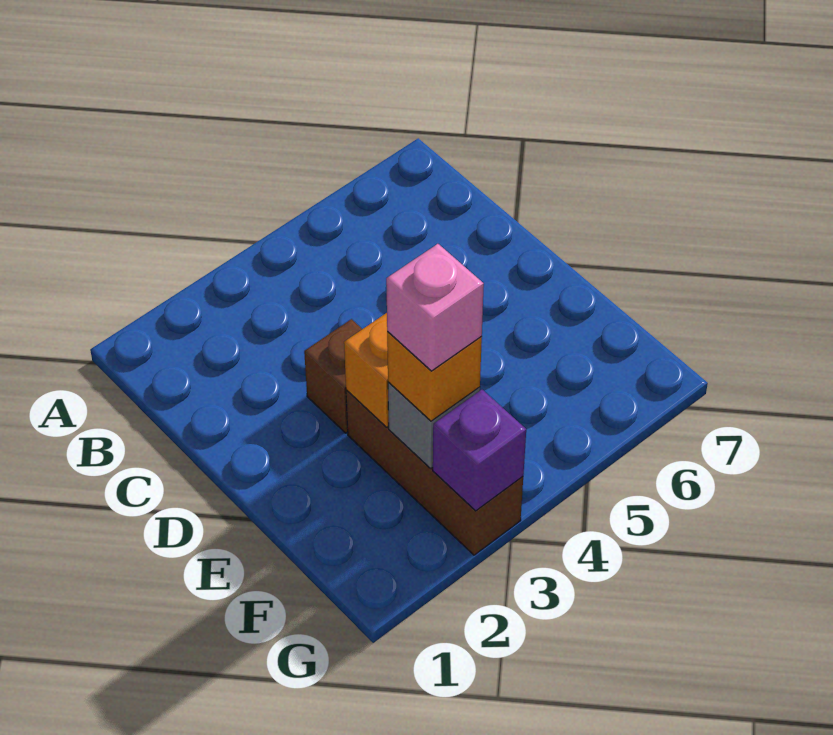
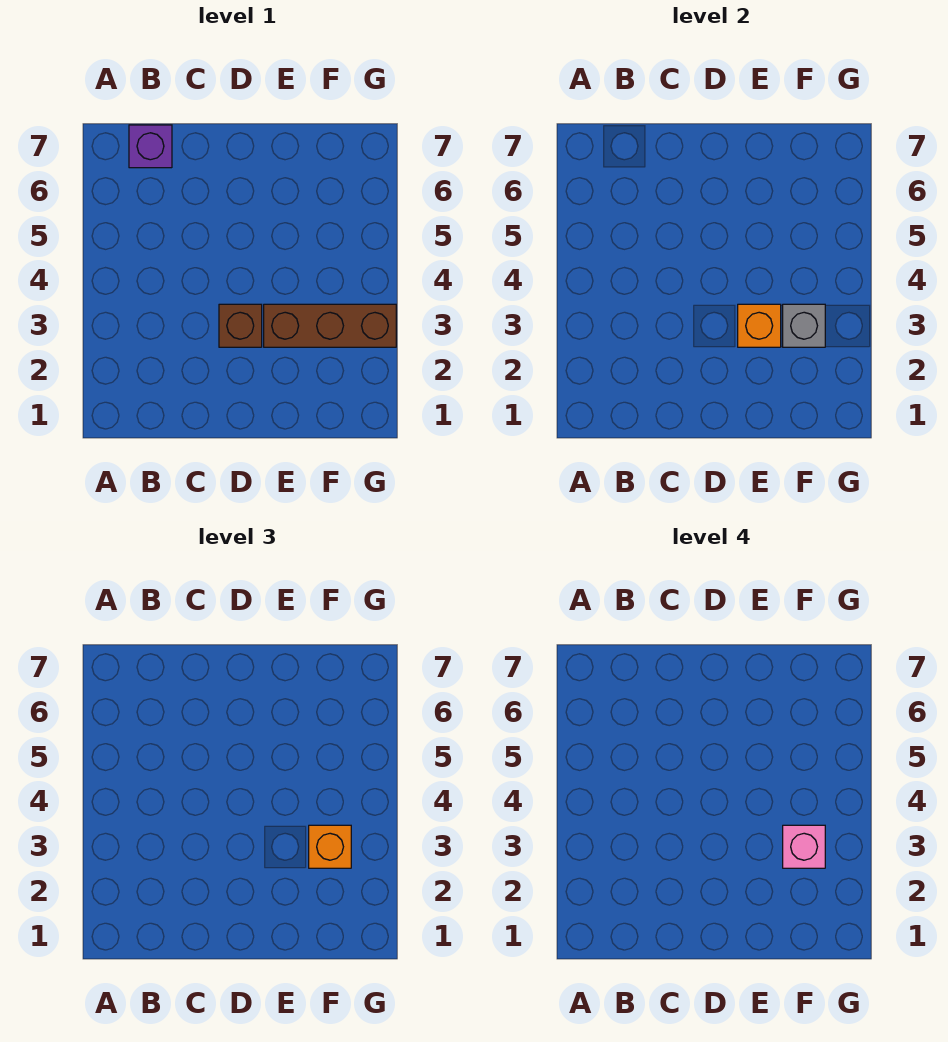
purple 1x1 brick [433,390,526,511] -> purple 1x1 brick moved to [129,125,172,168]

